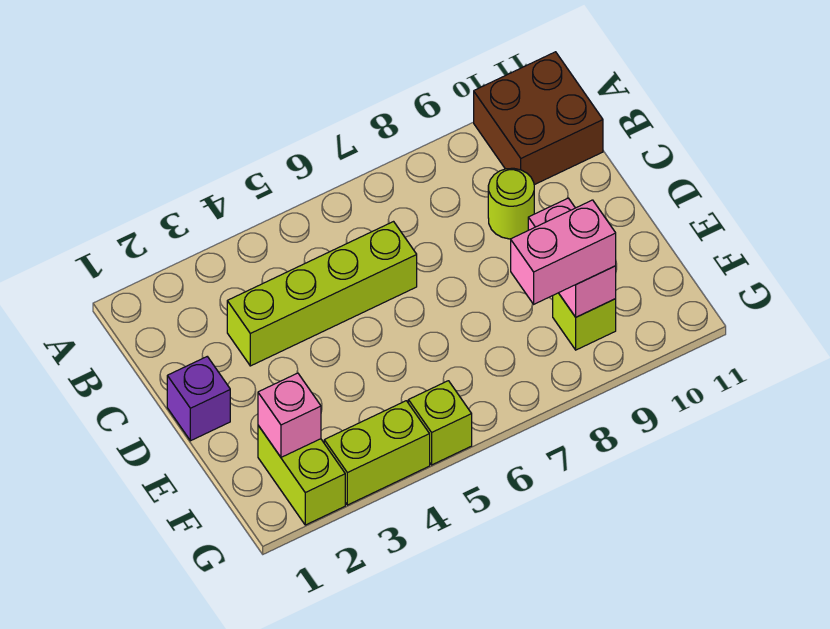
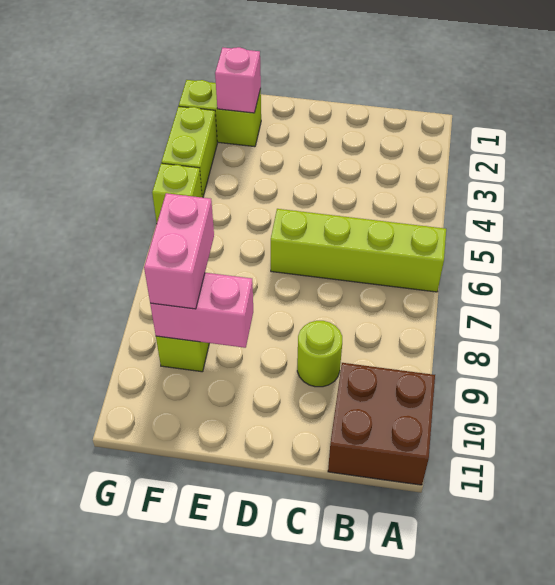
lime 1x4 brick [227,222,417,366] -> lime 1x4 brick turned to [271,209,446,292]
purple 1x1 brick [167,357,230,441] -> none

